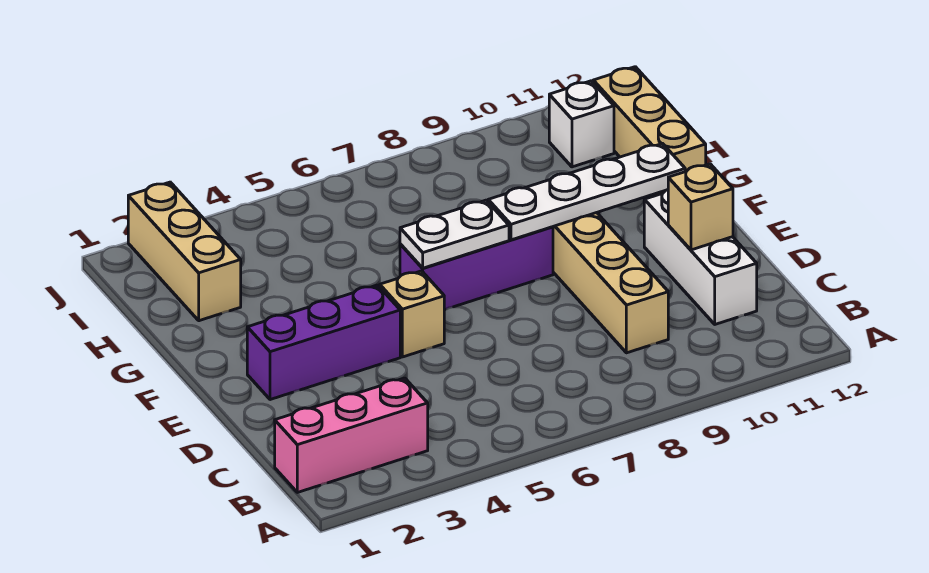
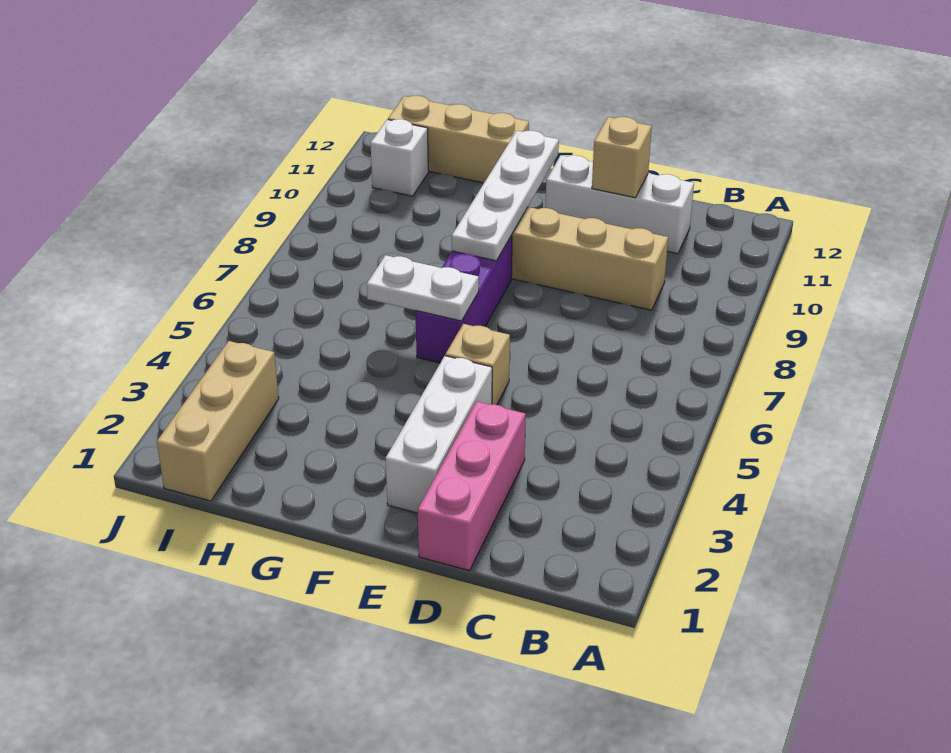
pink 1x3 brick [275,378,428,492] -> pink 1x3 brick moved to [418,401,526,571]
purple 1x3 brick [247,285,400,400] -> white 1x3 brick [386,356,492,513]
white 1x2 plate [400,200,509,268] -> white 1x2 plate turned to [367,255,479,321]
tan 1x3 brick [128,182,241,321] -> tan 1x3 brick turned to [157,341,279,501]

